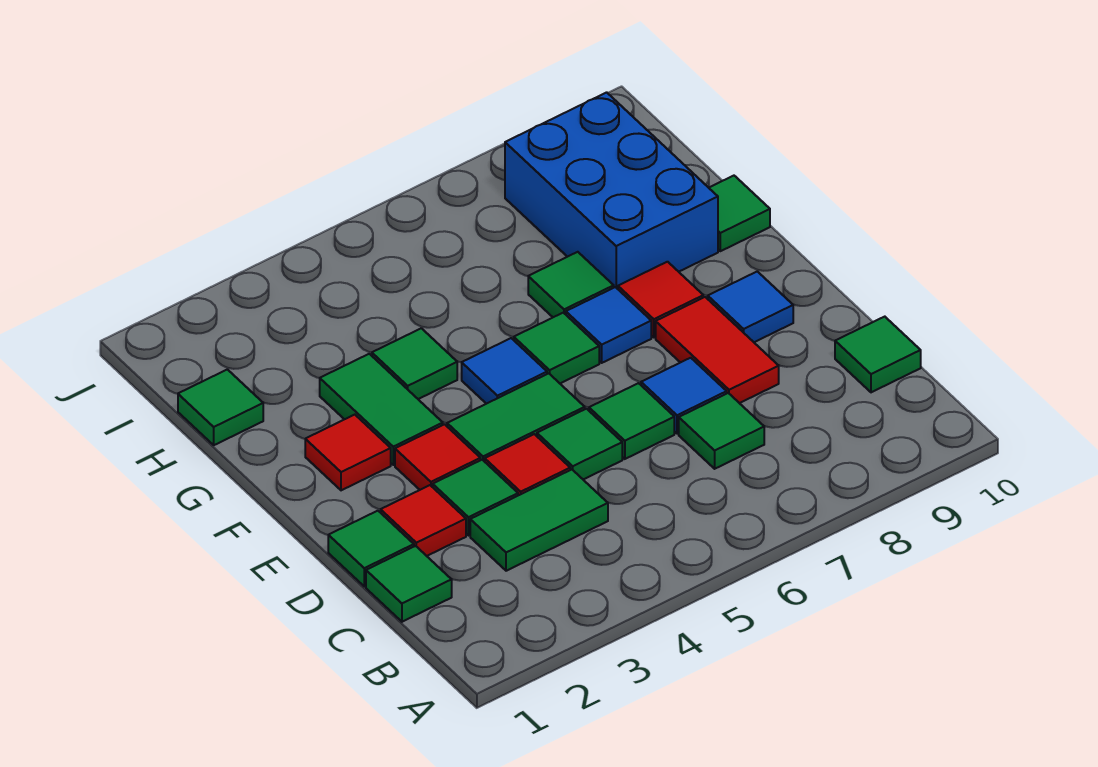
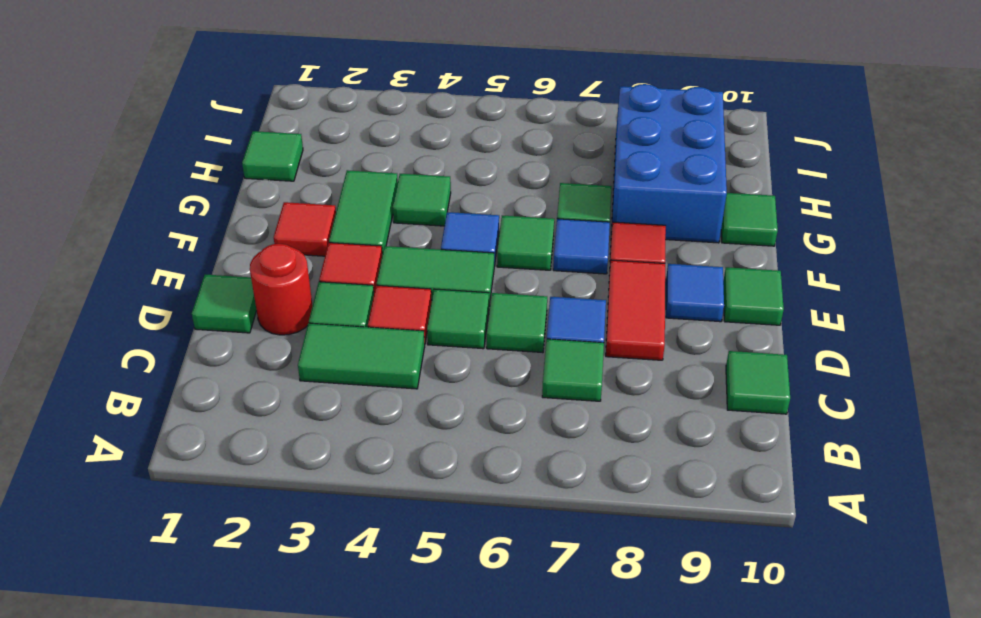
green 1x1 tile [366,546,452,622] -> green 1x1 tile moved to [723,267,784,325]
red 1x1 tile [381,485,466,556] -> red 1x1 round brick [250,244,313,335]

